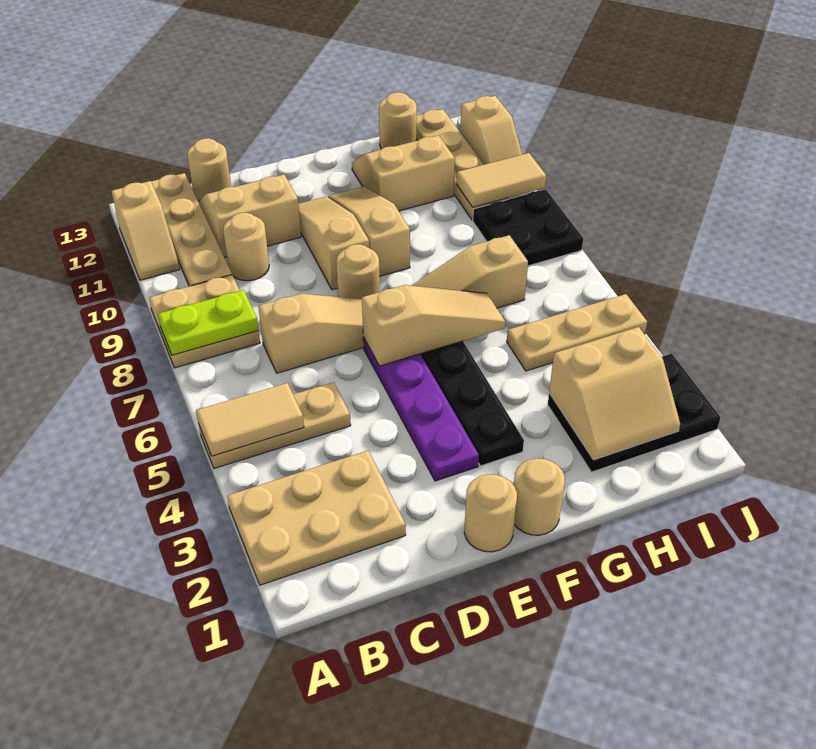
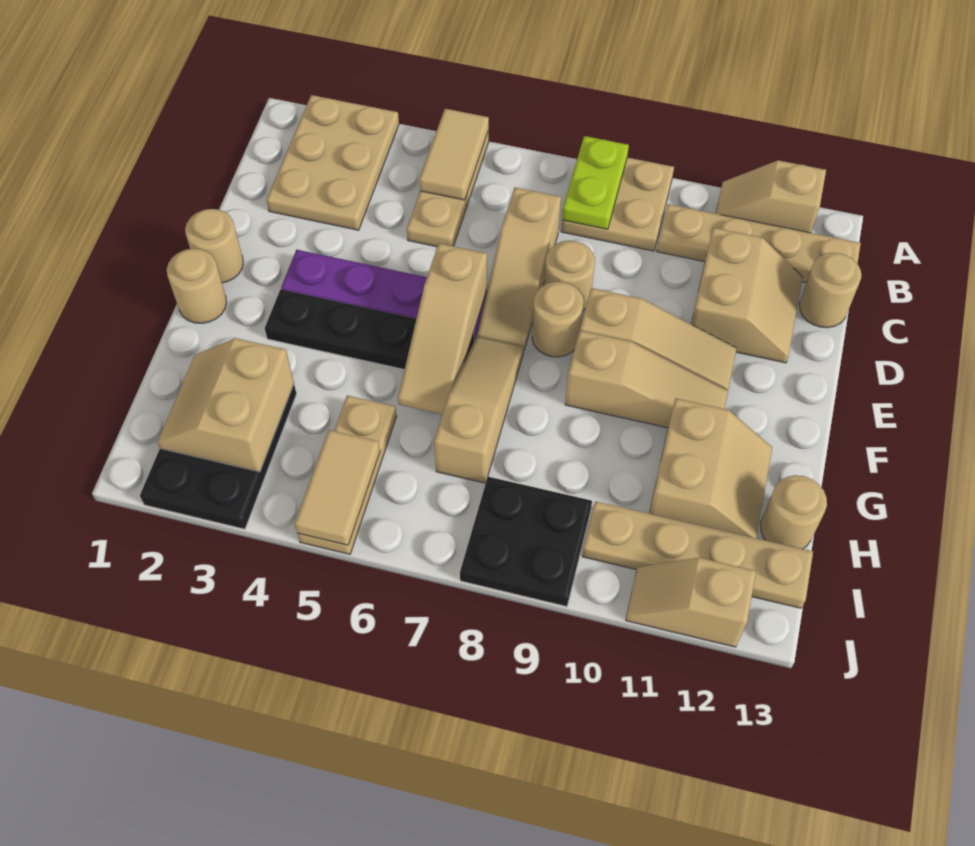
tan 1x1 round brick [223,213,269,281] -> tan 1x1 round brick moved to [544,241,595,311]
tan 1x2 tile [457,153,546,207] -> tan 1x2 tile moved to [295,430,380,545]

